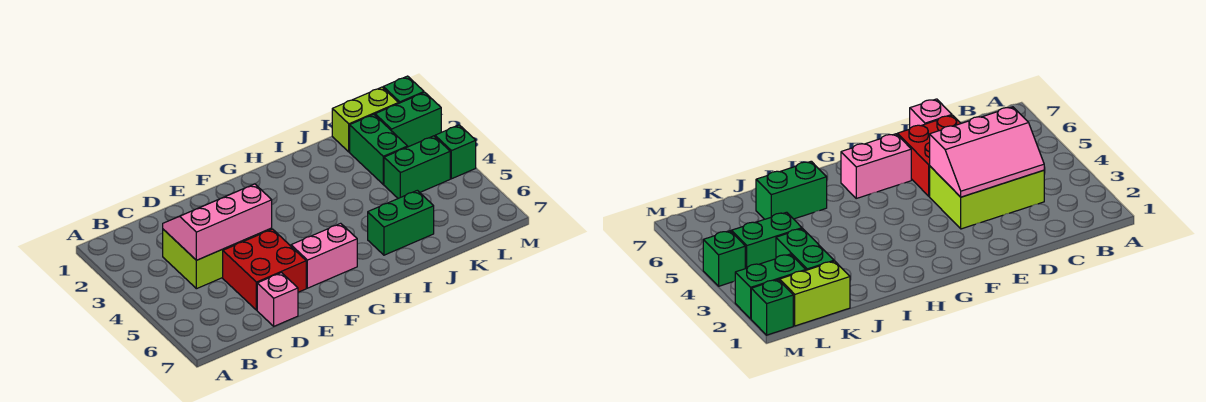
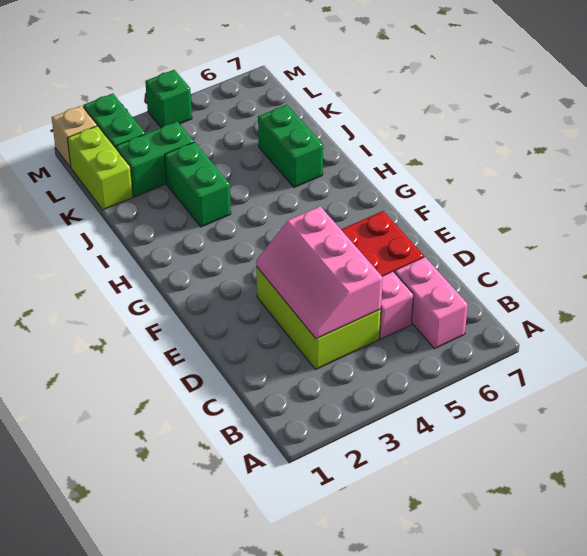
pink 1x1 brick [257,273,298,326] -> pink 1x1 brick moved to [380,272,414,339]
pink 1x2 brick [291,223,357,288] -> pink 1x2 brick moved to [395,257,468,349]
green 1x2 brick [384,136,450,198] -> green 1x2 brick moved to [165,142,231,227]
green 1x1 brick [383,76,424,103] -> tan 1x1 brick [52,106,97,167]

